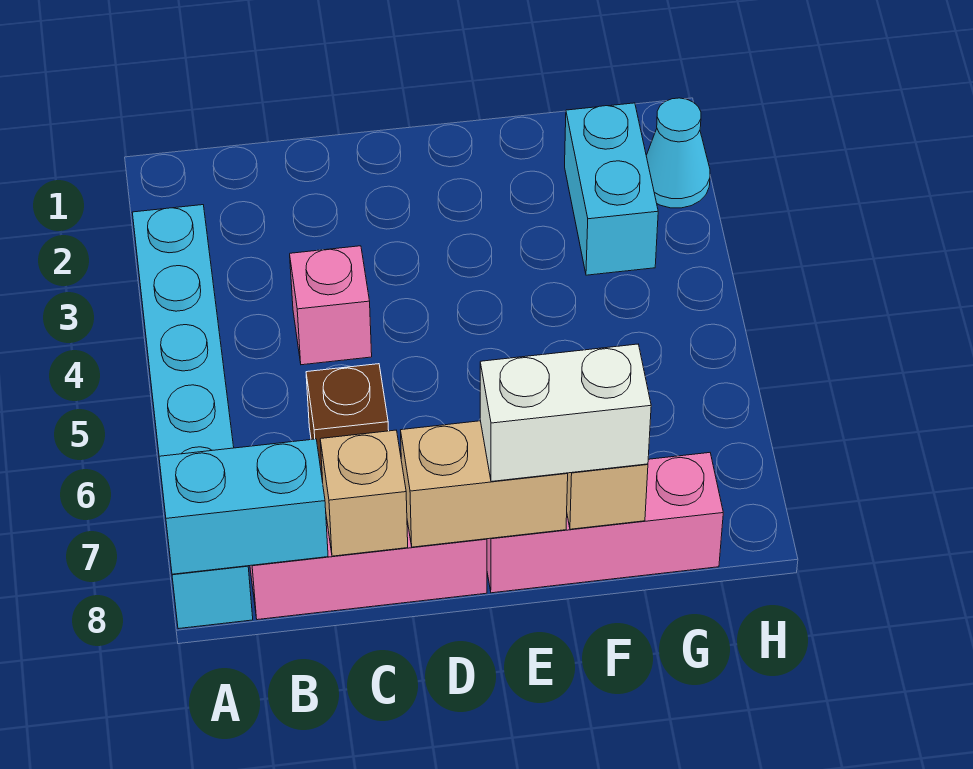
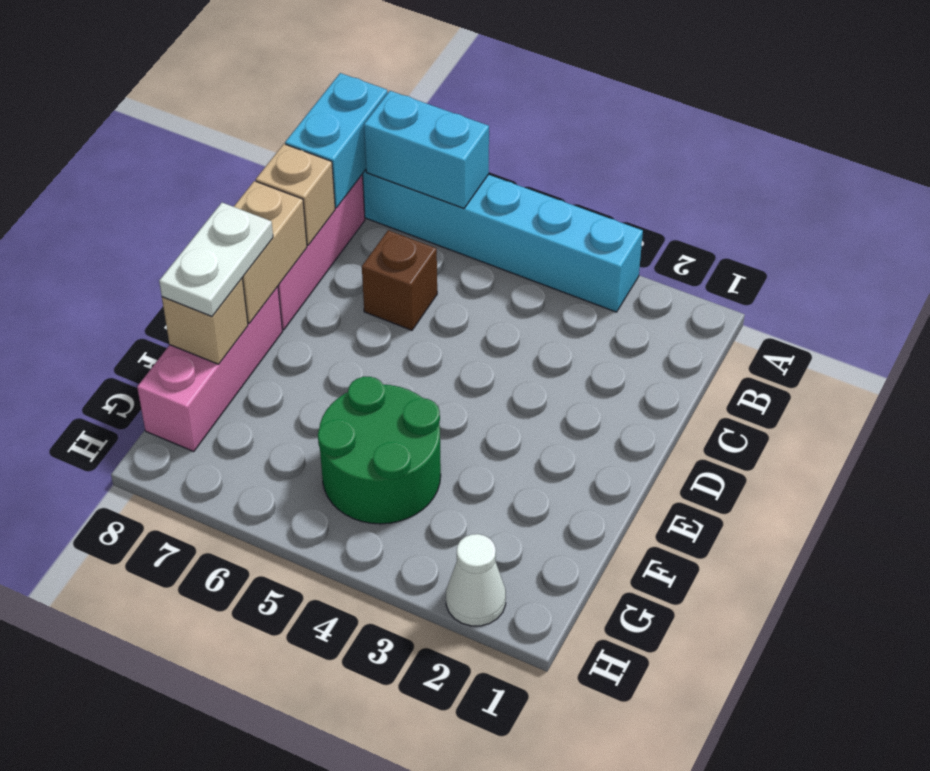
pink 1x1 brick [290,246,372,365] -> none
white 1x2 brick [480,344,651,482] -> white 1x2 plate [159,203,273,316]
none -> green 2x2 round brick [318,377,441,524]
cyan 1x2 brick [565,103,658,275] -> cyan 1x2 brick moved to [364,91,489,208]
cyan 1x1 cone [646,98,710,208] -> white 1x1 cone [446,534,506,626]

